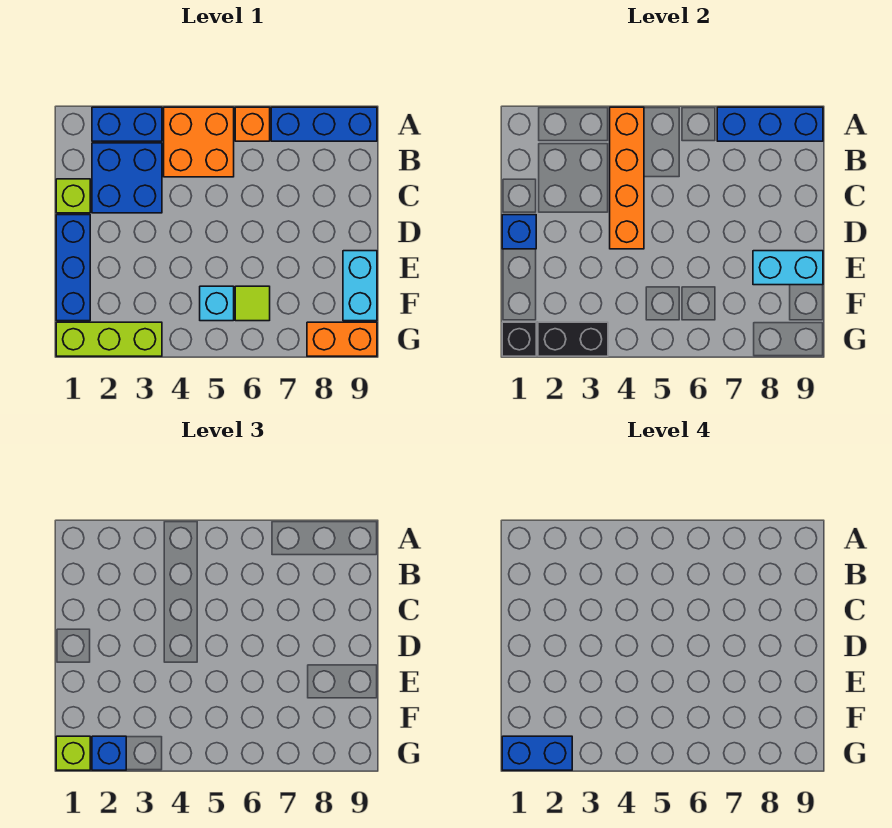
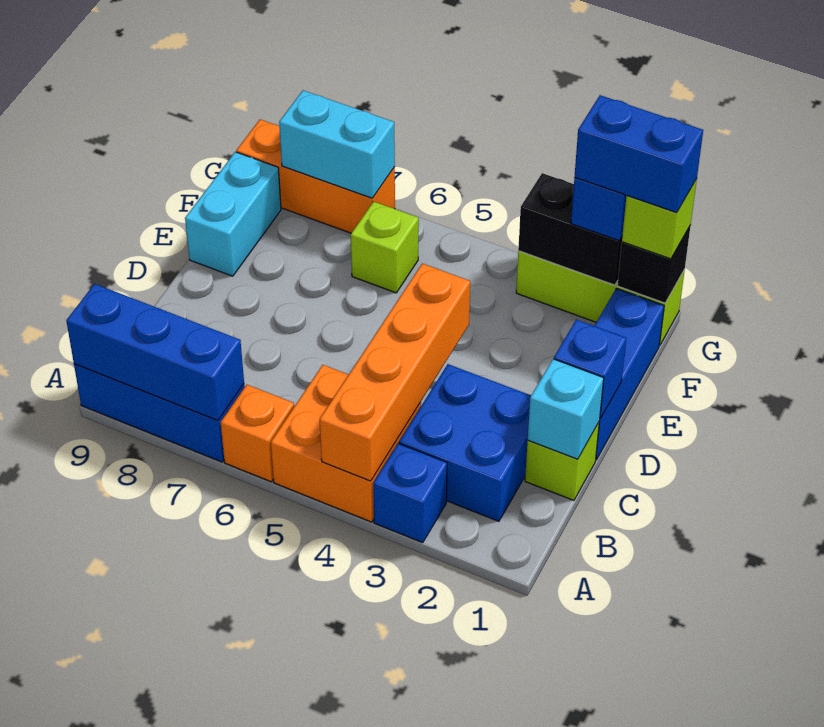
blue 1x2 brick [92,107,162,141] -> blue 1x1 brick [373,443,447,543]
cyan 1x2 brick [753,251,823,285] -> cyan 1x2 brick moved to [279,90,395,198]
cyan 1x1 brick [200,286,234,321] -> cyan 1x1 brick moved to [528,359,604,459]
lime 1x1 tile [235,286,270,321] -> lime 1x1 brick [351,201,419,293]
orange 1x2 brick [307,322,377,356] -> orange 1x3 brick [236,119,395,233]

